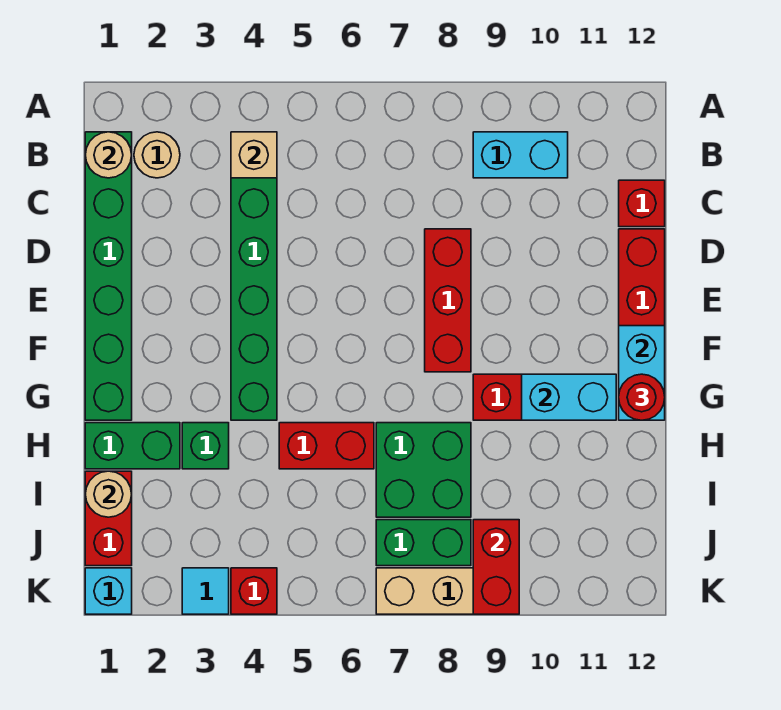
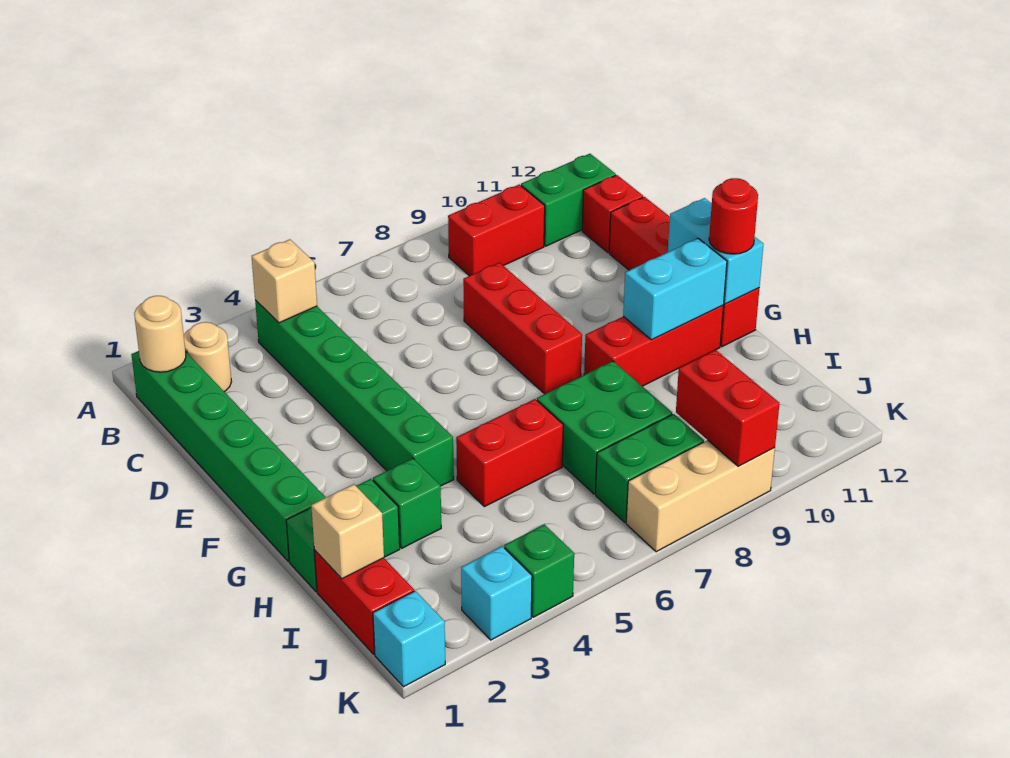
cyan 1x2 brick [473,132,568,178] -> red 1x2 brick [448,185,545,276]
none -> green 1x2 brick [521,154,616,246]
tan 1x1 round brick [85,471,132,517] -> tan 1x1 brick [311,484,384,579]
cyan 1x1 tile [182,568,229,614] -> cyan 1x1 brick [461,546,532,640]
red 1x1 brick [231,568,277,614] -> green 1x1 brick [504,524,574,617]

